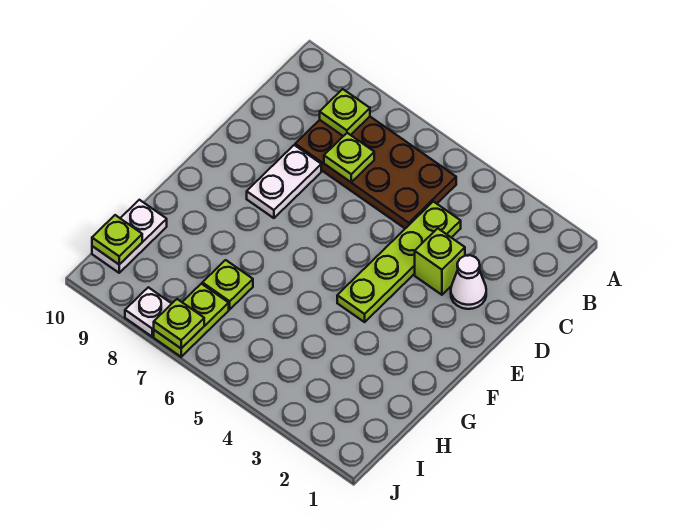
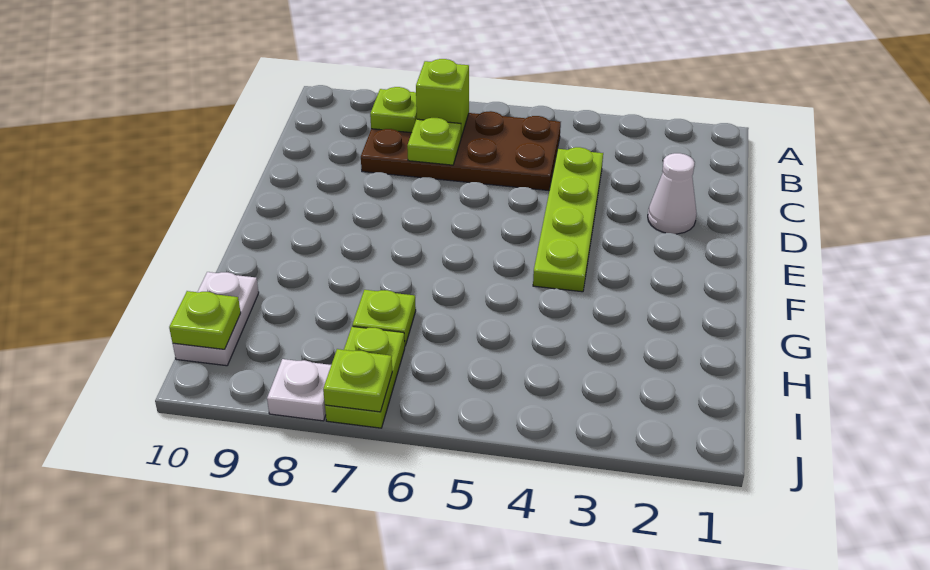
lime 1x1 brick [415,228,465,295] -> lime 1x1 brick moved to [416,59,469,137]
white 1x2 plate [247,145,321,218] -> none

